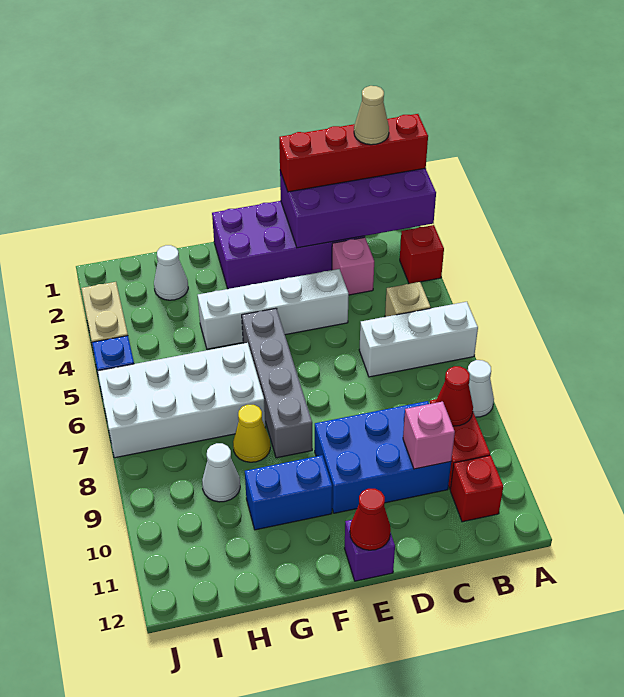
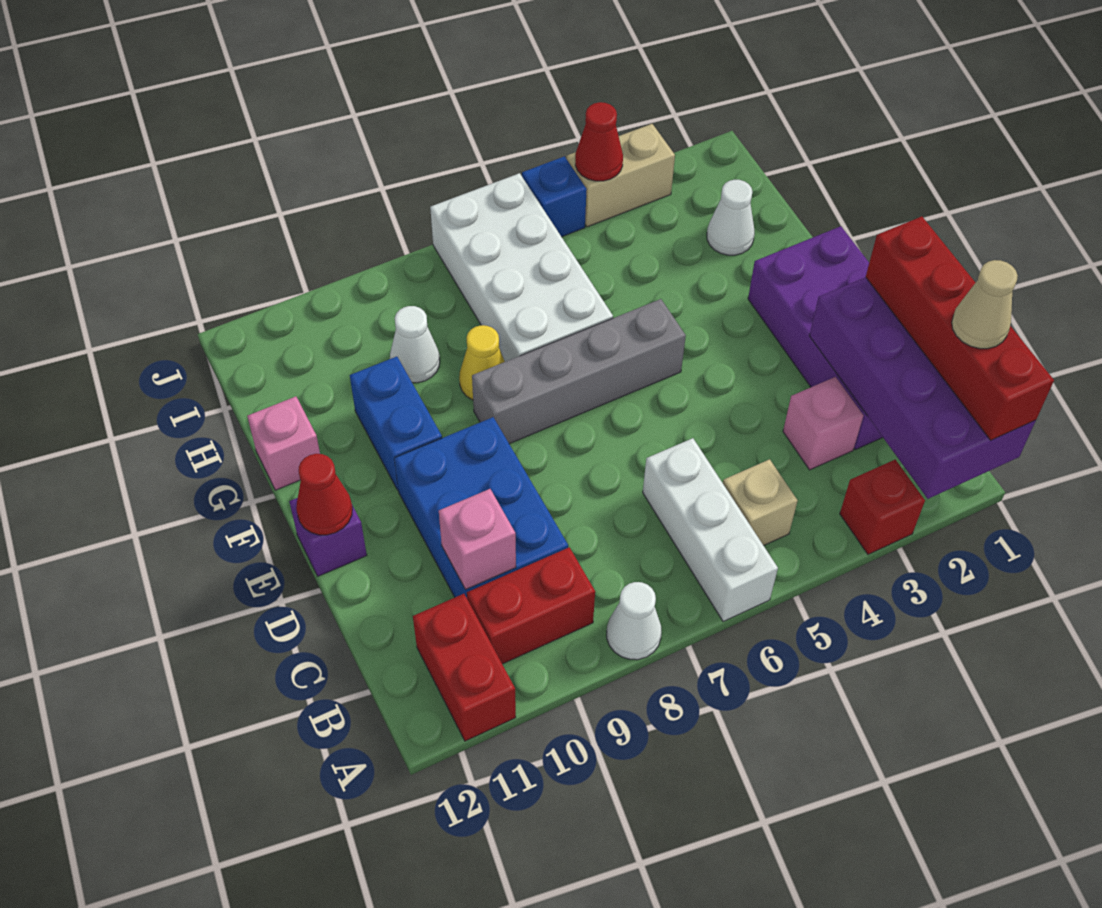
red 1x1 cone [436,366,473,426] -> red 1x1 cone moved to [575,102,623,181]
red 1x1 brick [450,455,503,522] -> red 1x2 brick [413,594,516,741]
white 1x4 brick [198,269,349,349] -> none
none -> pink 1x1 brick [247,397,320,490]

